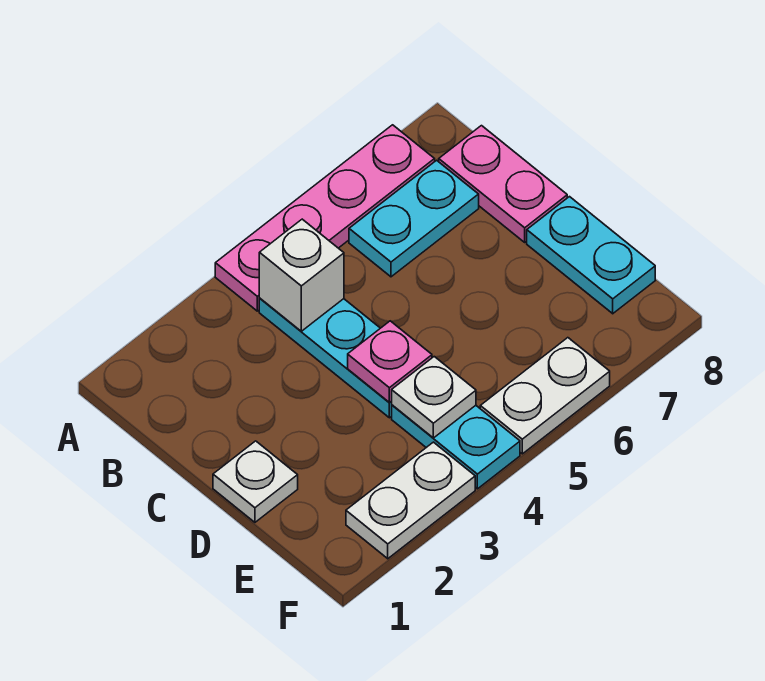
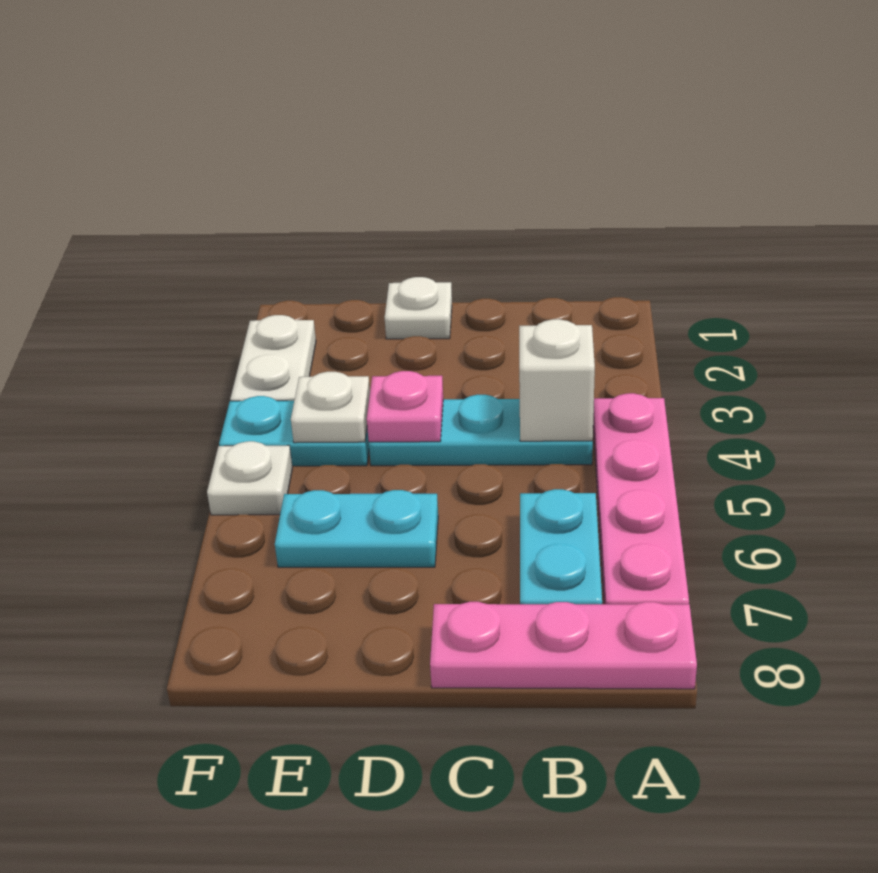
pink 1x2 plate [439,126,567,242] -> pink 1x3 plate [430,602,697,689]
cyan 1x2 plate [527,197,655,314] -> cyan 1x2 plate moved to [275,490,438,567]
white 1x2 plate [480,338,610,454] -> white 1x1 plate [207,441,292,515]

